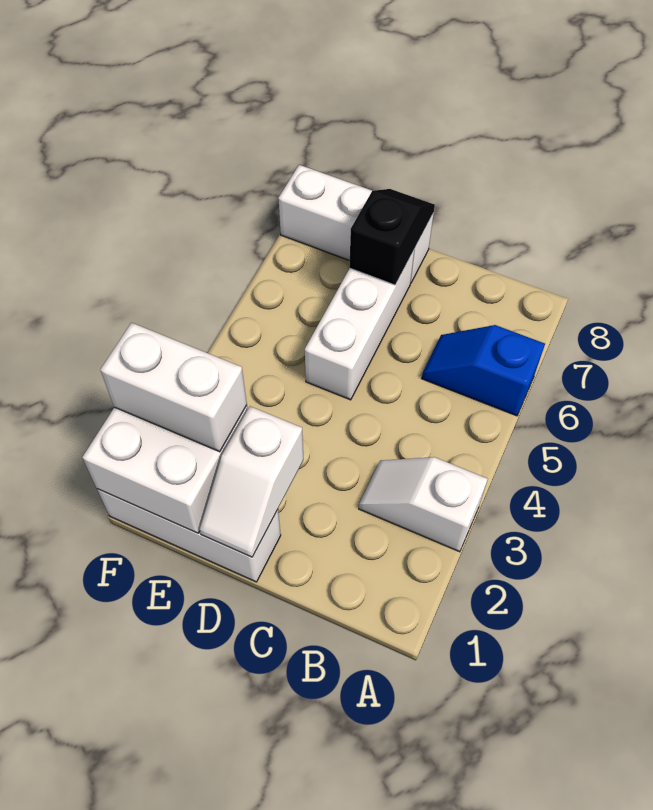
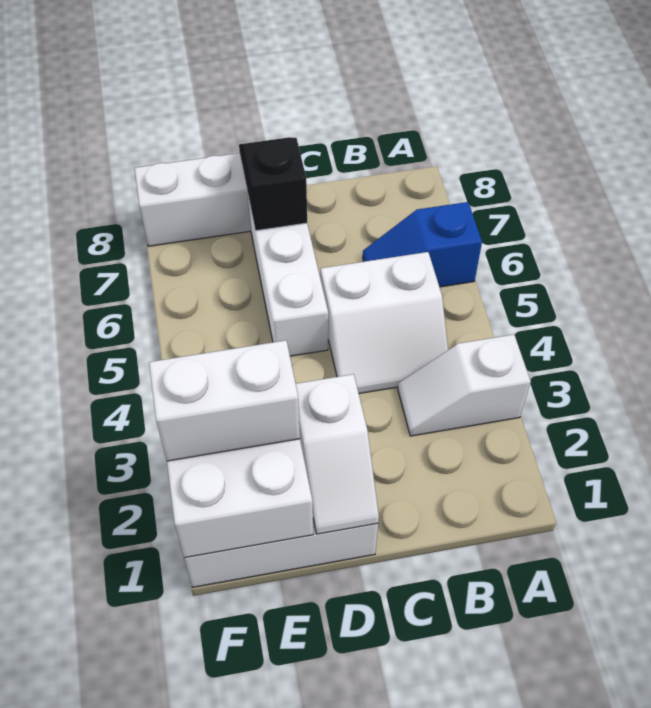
none -> white 2x2 slope [321,252,448,393]

